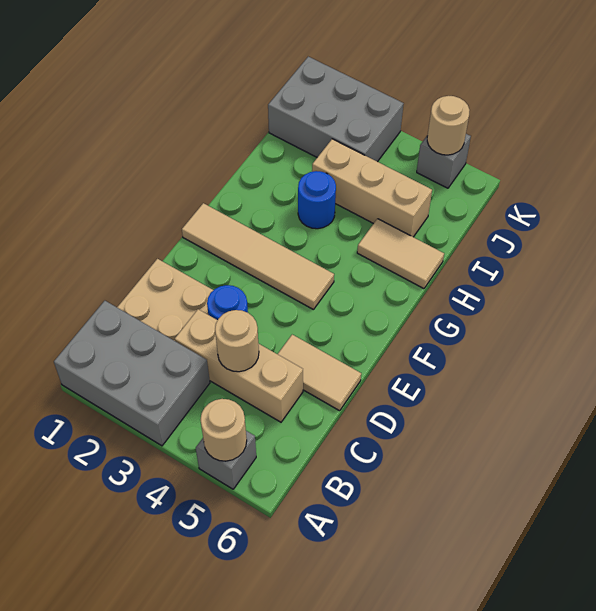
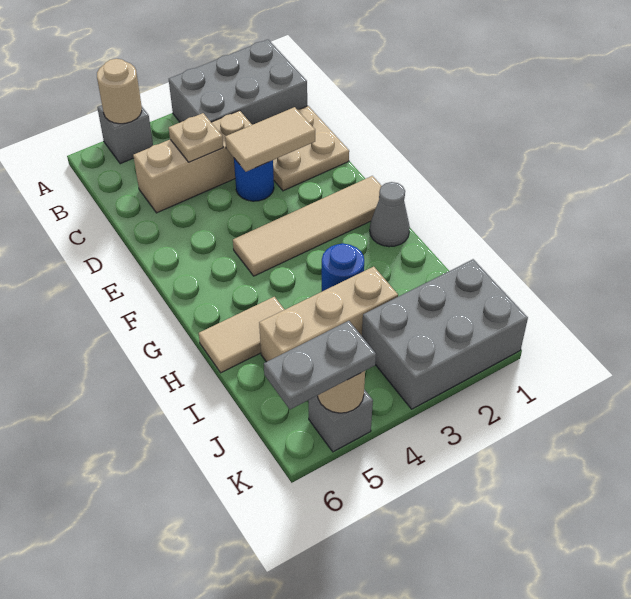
tan 1x1 round brick [215,310,259,372] -> tan 1x1 plate [169,113,223,162]
tan 1x2 tile [278,335,361,411] -> tan 1x2 tile moved to [225,107,315,172]
none -> grey 1x1 cone [370,182,410,247]
none -> grey 1x2 plate [264,321,376,409]

